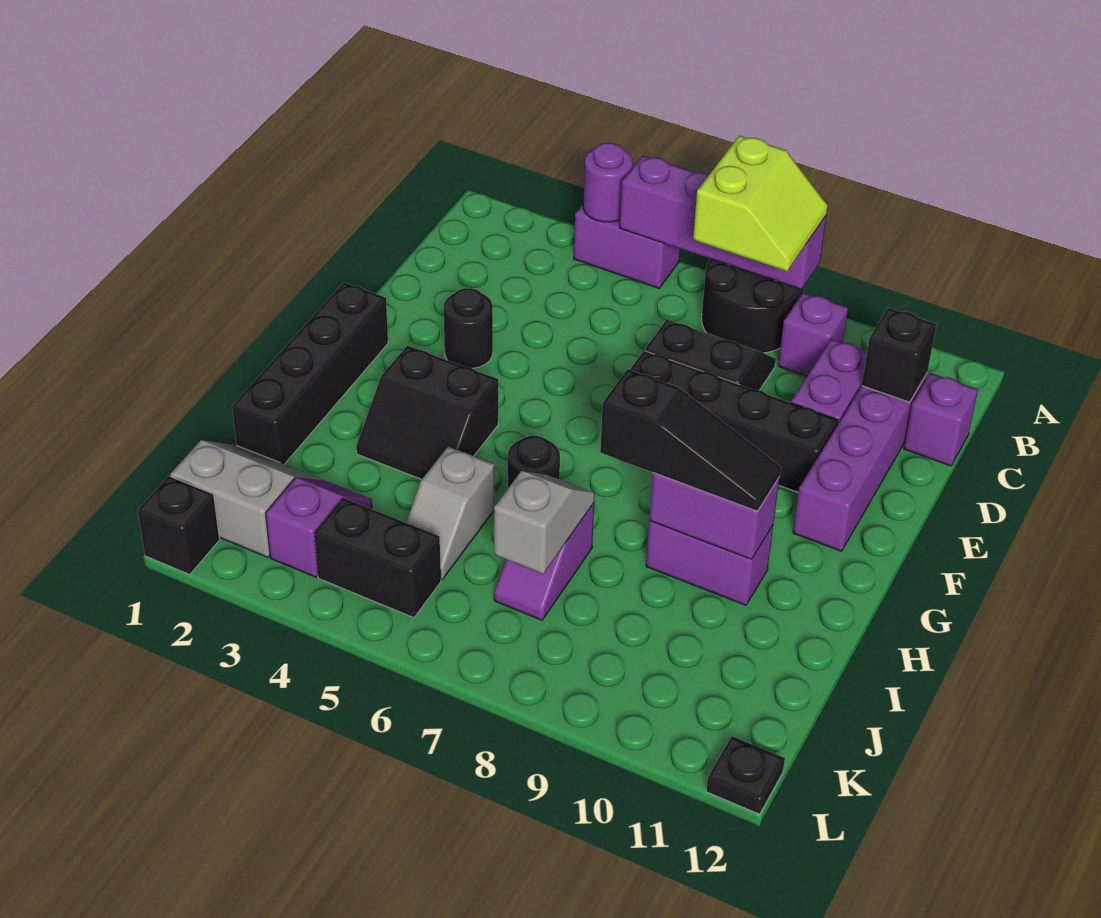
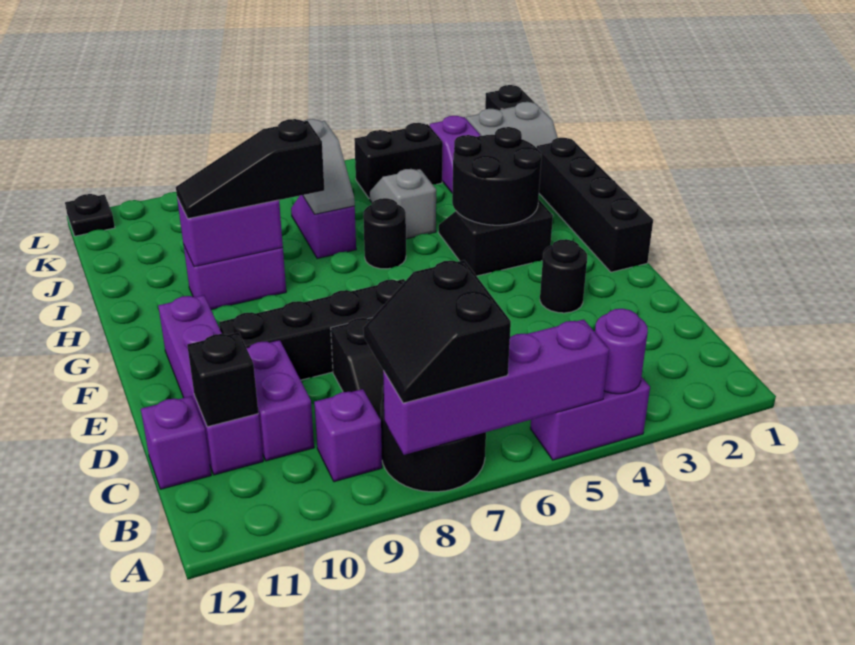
lime 2x2 slope [693,136,828,271] -> black 2x2 slope [363,260,511,403]
none -> black 2x2 round brick [452,127,542,225]

